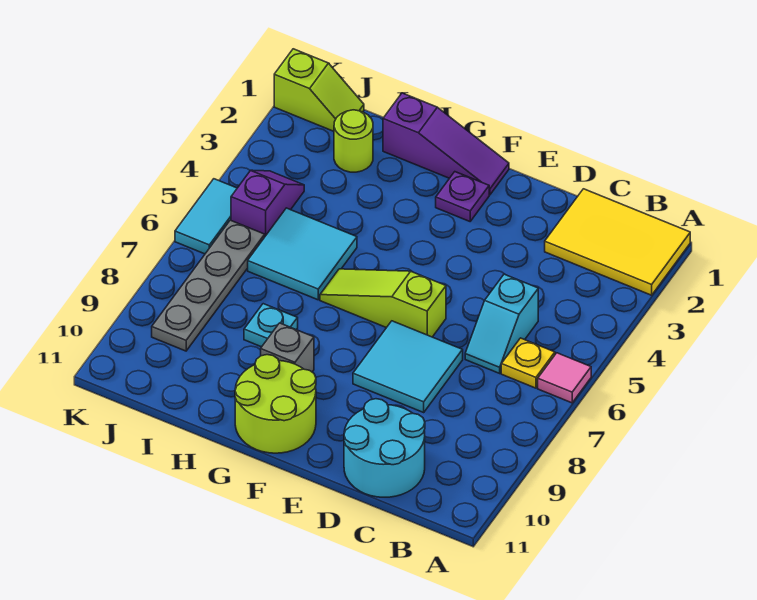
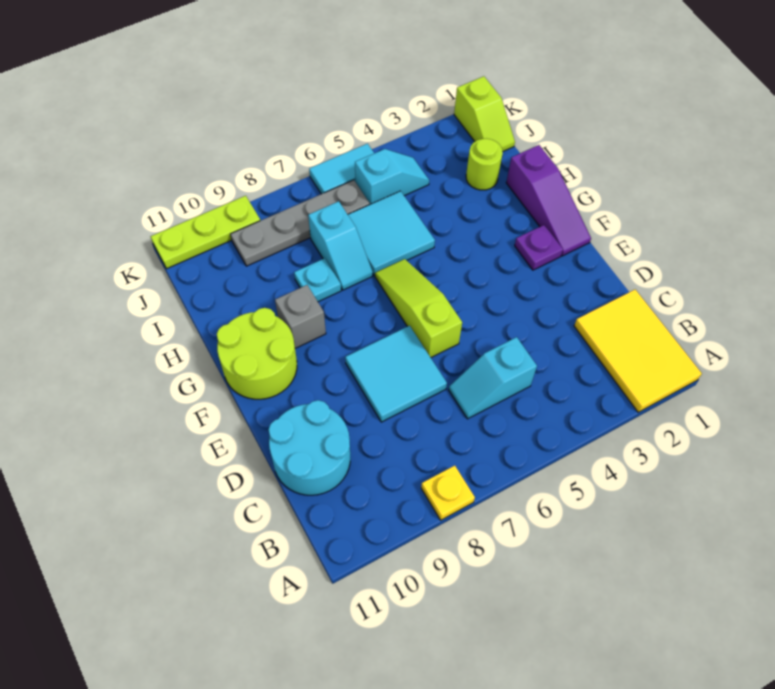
pink 1x1 tile [538,353,591,403] -> none
yellow 1x1 plate [501,338,555,388] -> yellow 1x1 plate moved to [421,466,475,520]
none -> cyan 1x2 slope [308,201,373,290]
purple 1x2 slope [231,170,304,236] -> cyan 1x2 slope [355,149,429,204]
none -> lime 1x3 plate [151,196,260,269]

